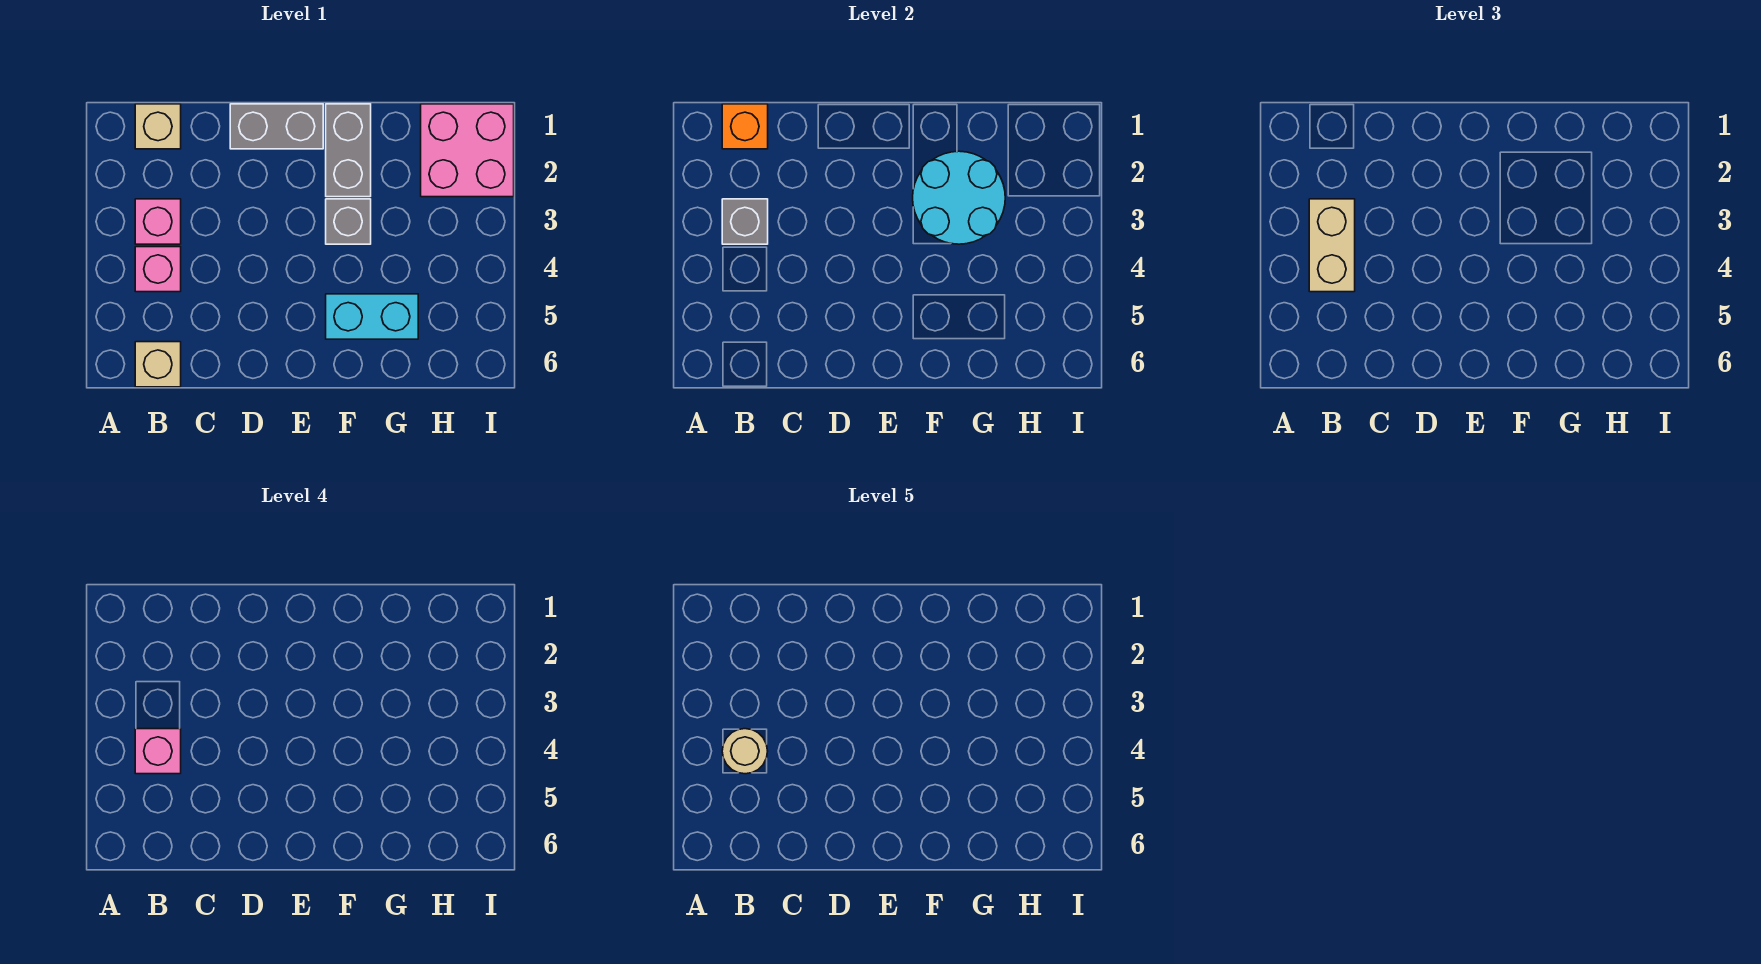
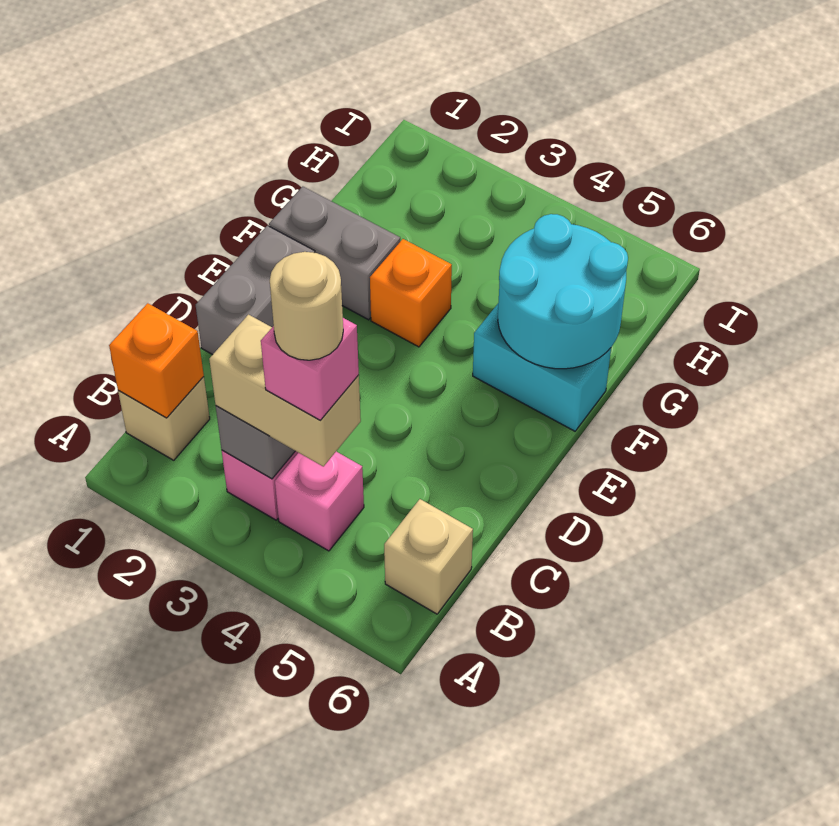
cyan 2x2 round brick [913,151,1005,244] -> cyan 2x2 round brick moved to [498,214,628,369]
grey 1x1 brick [326,199,371,244] -> orange 1x1 brick [370,239,452,347]
cyan 1x2 brick [326,294,418,339] -> cyan 1x2 brick turned to [473,304,611,431]
pink 2x2 brick [421,104,514,197] -> none

